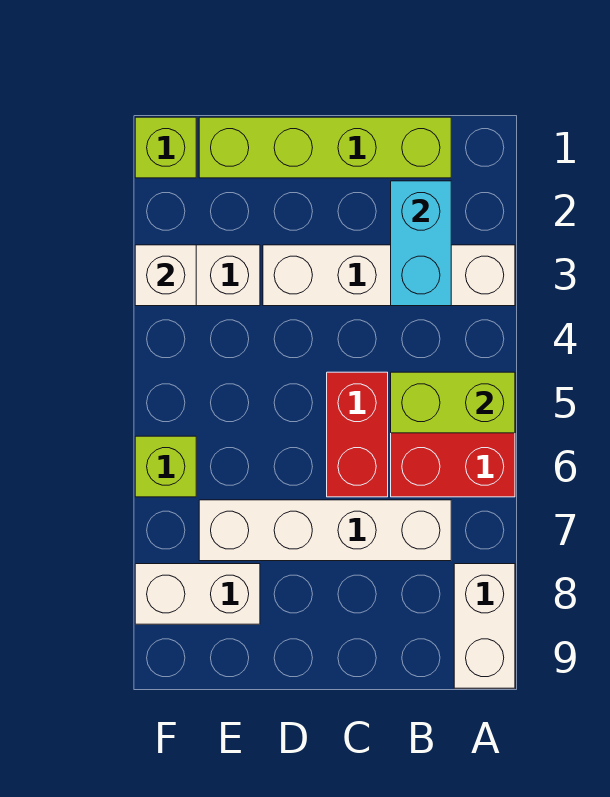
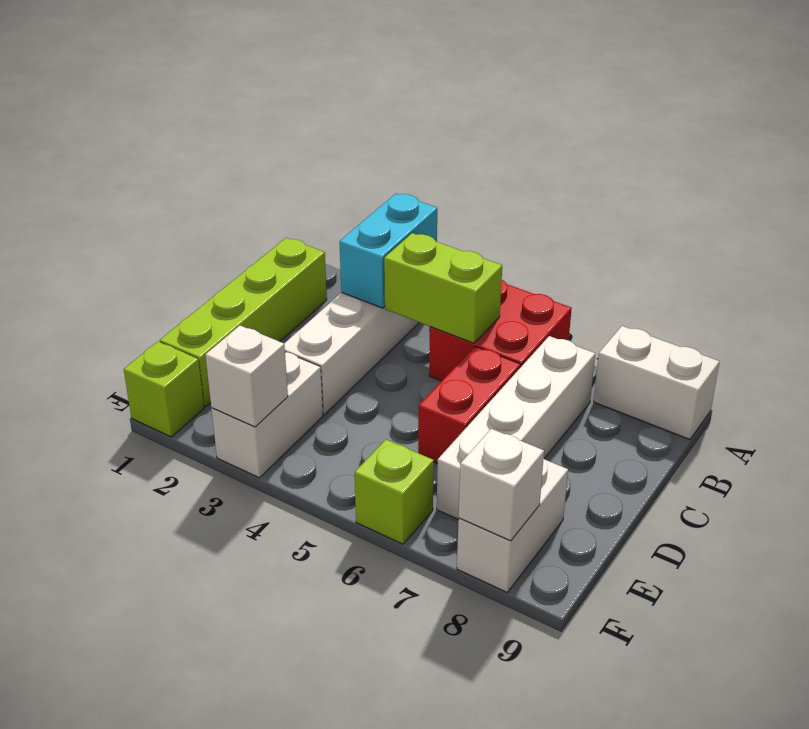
lime 1x2 brick [391,372,515,433] -> lime 1x2 brick turned to [384,233,502,343]
cyan 1x2 brick [391,181,451,306] -> cyan 1x2 brick turned to [339,194,437,308]
red 1x2 brick [327,372,388,497] -> red 1x2 brick turned to [418,346,521,464]
none -> white 1x1 brick [459,429,544,541]

